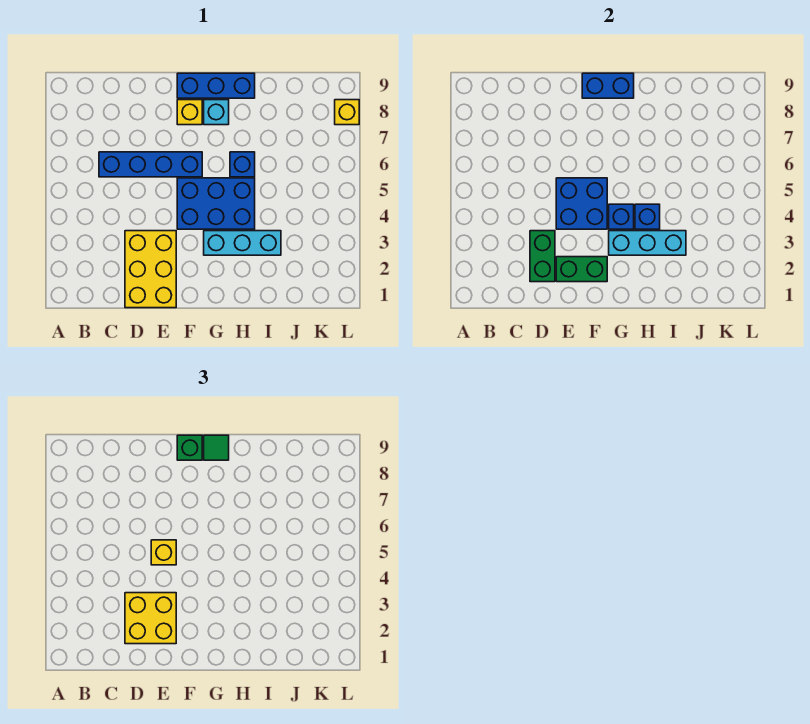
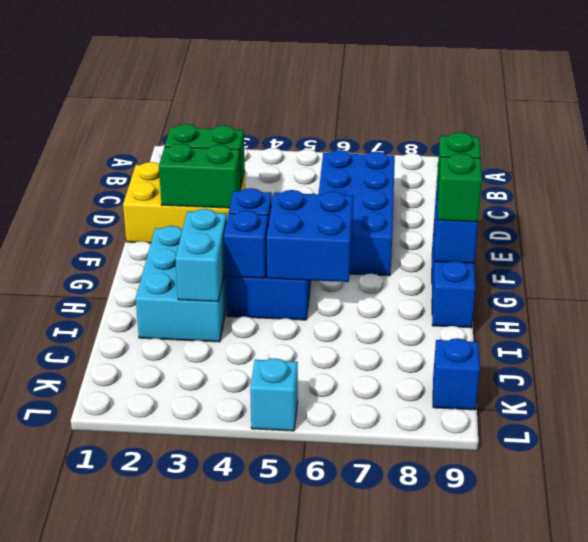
blue 1x4 brick [99,152,202,177] -> blue 2x4 brick [319,150,395,276]
yellow 2x2 brick [125,593,176,644] -> none
green 1x2 brick [556,257,607,282] -> green 1x2 brick turned to [159,144,241,208]
blue 2x2 brick [556,178,607,229] -> blue 2x2 brick moved to [266,190,353,282]
yellow 1x1 brick [151,540,176,565] -> none
yellow 1x1 brick [177,100,202,125] -> none
cyan 1x3 brick [204,231,281,255] -> cyan 2x3 brick [136,226,226,342]
cyan 1x3 brick [609,231,686,255] -> cyan 1x2 brick [175,209,227,302]
cyan 1x1 brick [204,100,229,125] -> cyan 1x1 brick moved to [250,358,298,431]
green 1x1 tile [204,435,229,460] -> green 1x1 brick [437,154,482,222]
blue 1x1 brick [230,152,255,177] -> blue 1x1 brick moved to [433,338,480,410]
yellow 1x1 brick [335,100,359,125] -> none

